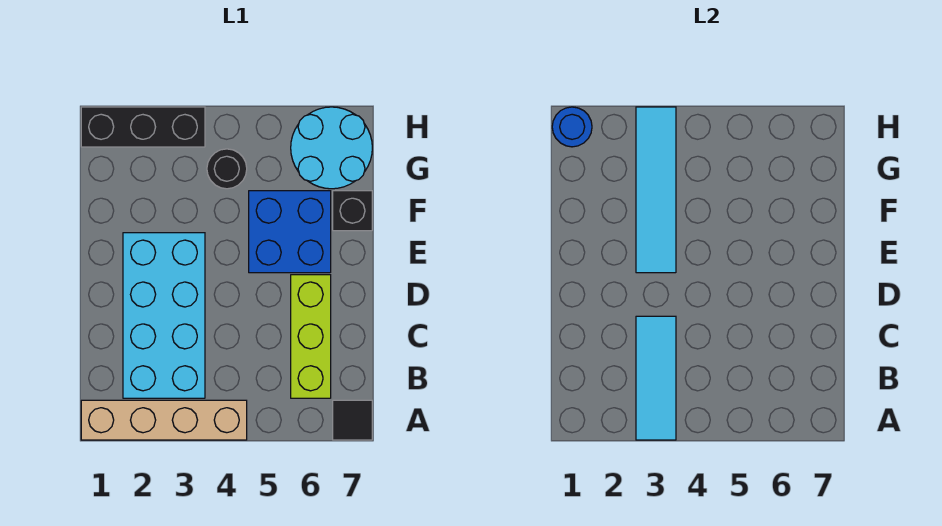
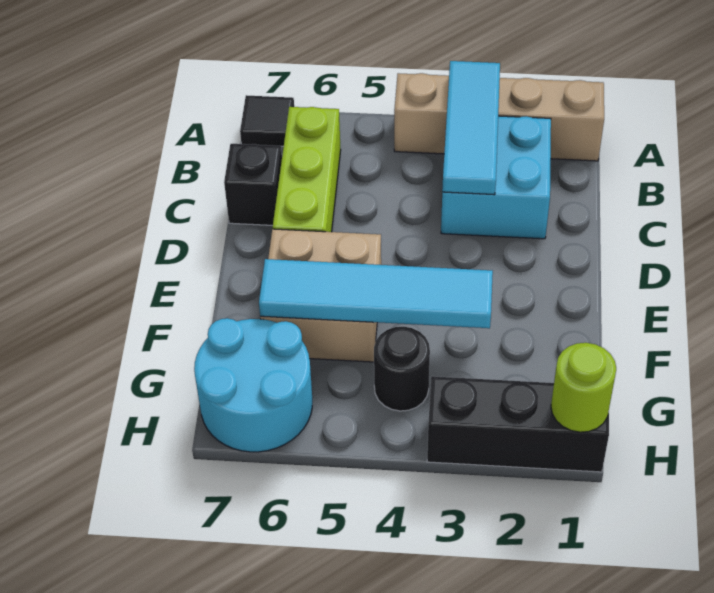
cyan 2x4 brick [123,233,205,398] -> cyan 2x2 brick [441,116,551,239]
cyan 1x4 tile [636,107,676,273] -> cyan 1x4 tile turned to [259,259,493,328]
blue 2x2 brick [249,191,331,273] -> tan 2x2 brick [260,229,381,362]
black 1x1 brick [333,191,372,231] -> black 1x1 brick moved to [224,144,282,225]
blue 1x1 round brick [552,107,592,147] -> lime 1x1 round brick [551,343,616,432]

